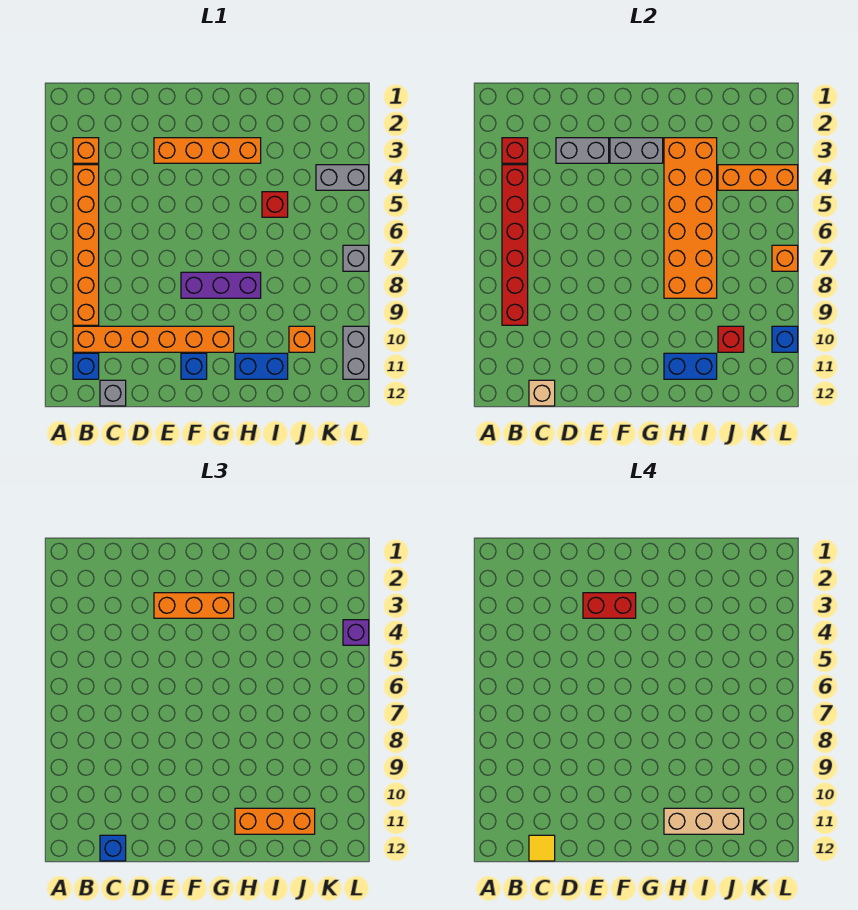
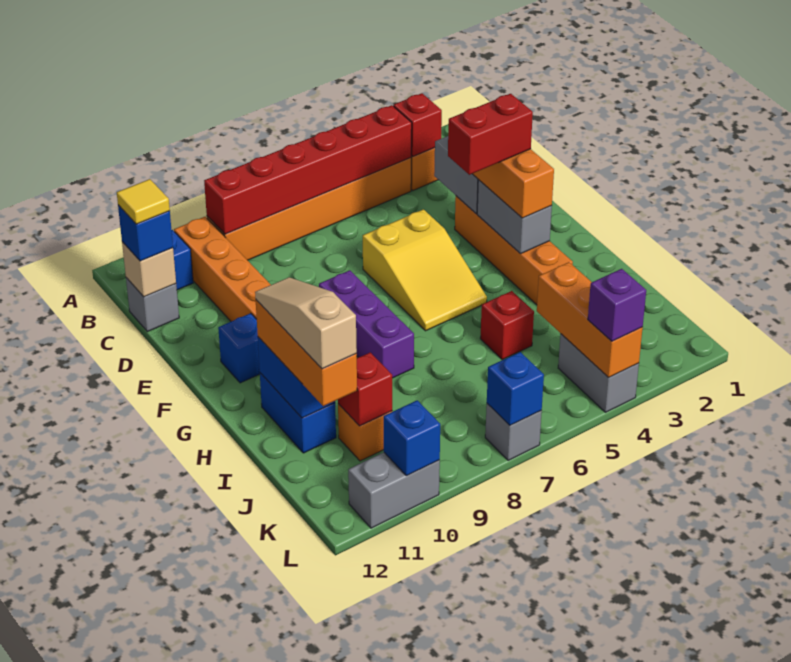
red 1x2 brick [583,593,636,618] -> red 1x2 brick turned to [448,94,533,175]
none -> yellow 2x3 slope [363,209,487,331]
orange 2x6 brick [664,138,717,298] -> none
tan 1x3 brick [664,808,744,834] -> tan 1x3 slope [255,277,357,369]
orange 1x1 brick [772,245,798,271] -> blue 1x1 brick [487,352,544,425]

